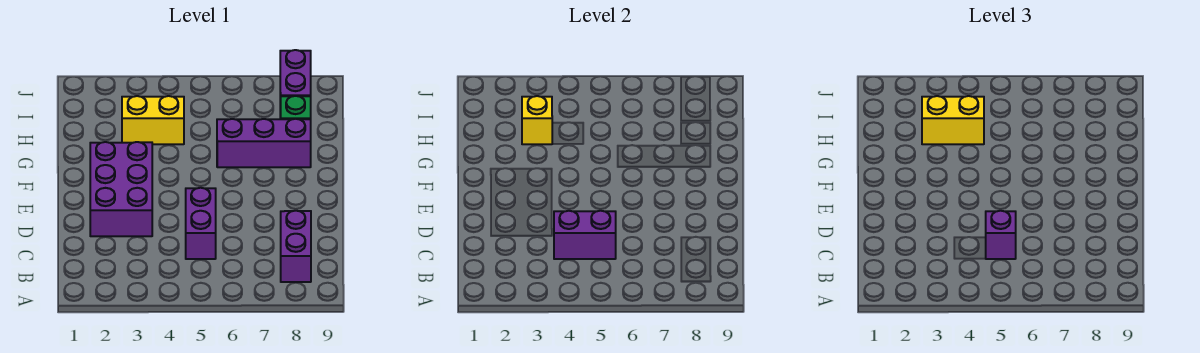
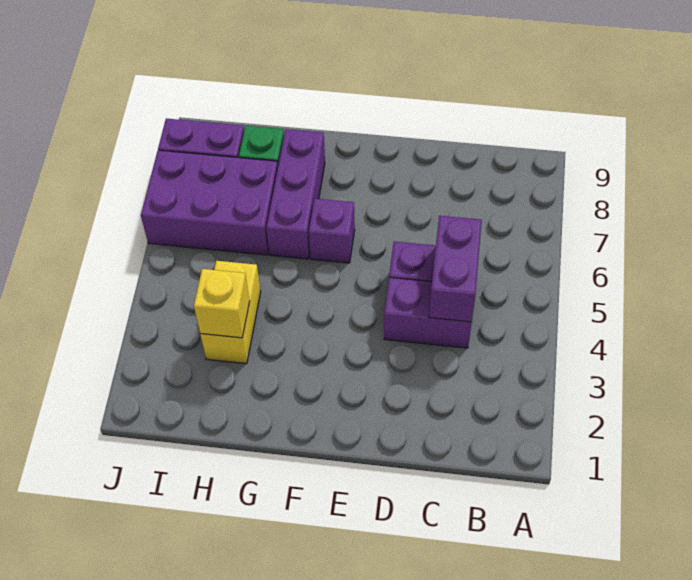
purple 1x2 brick [281,211,311,282] -> purple 1x2 brick moved to [384,278,472,348]
purple 1x1 brick [986,211,1016,259] -> purple 1x1 brick moved to [309,199,355,263]
purple 2x3 brick [90,142,152,236] -> purple 2x3 brick moved to [141,150,278,255]
yellow 1x2 brick [922,96,984,144] -> none

